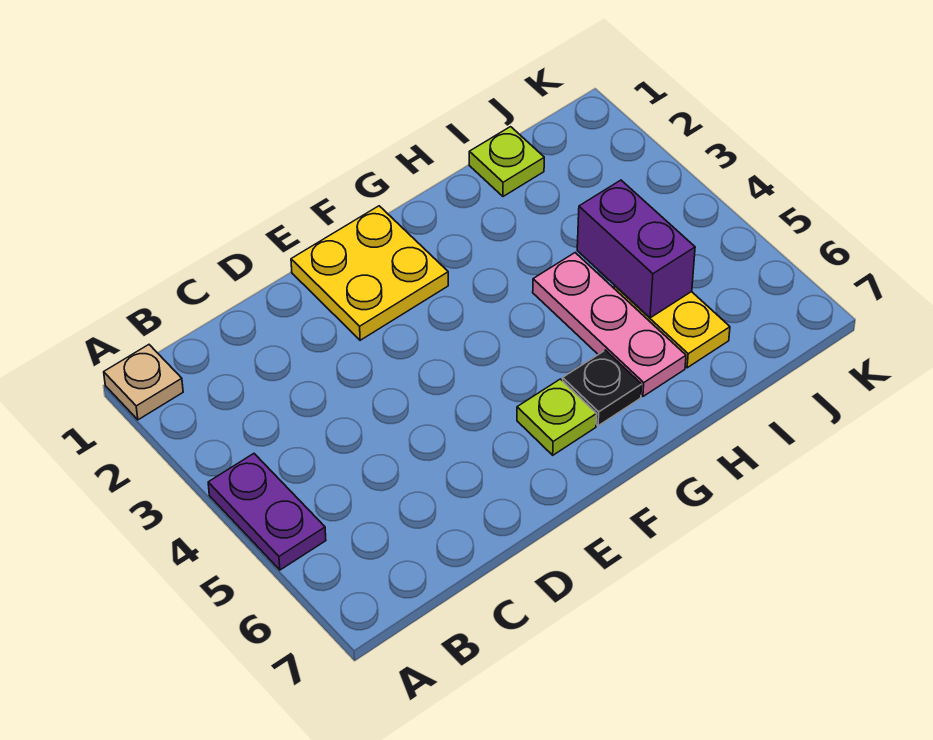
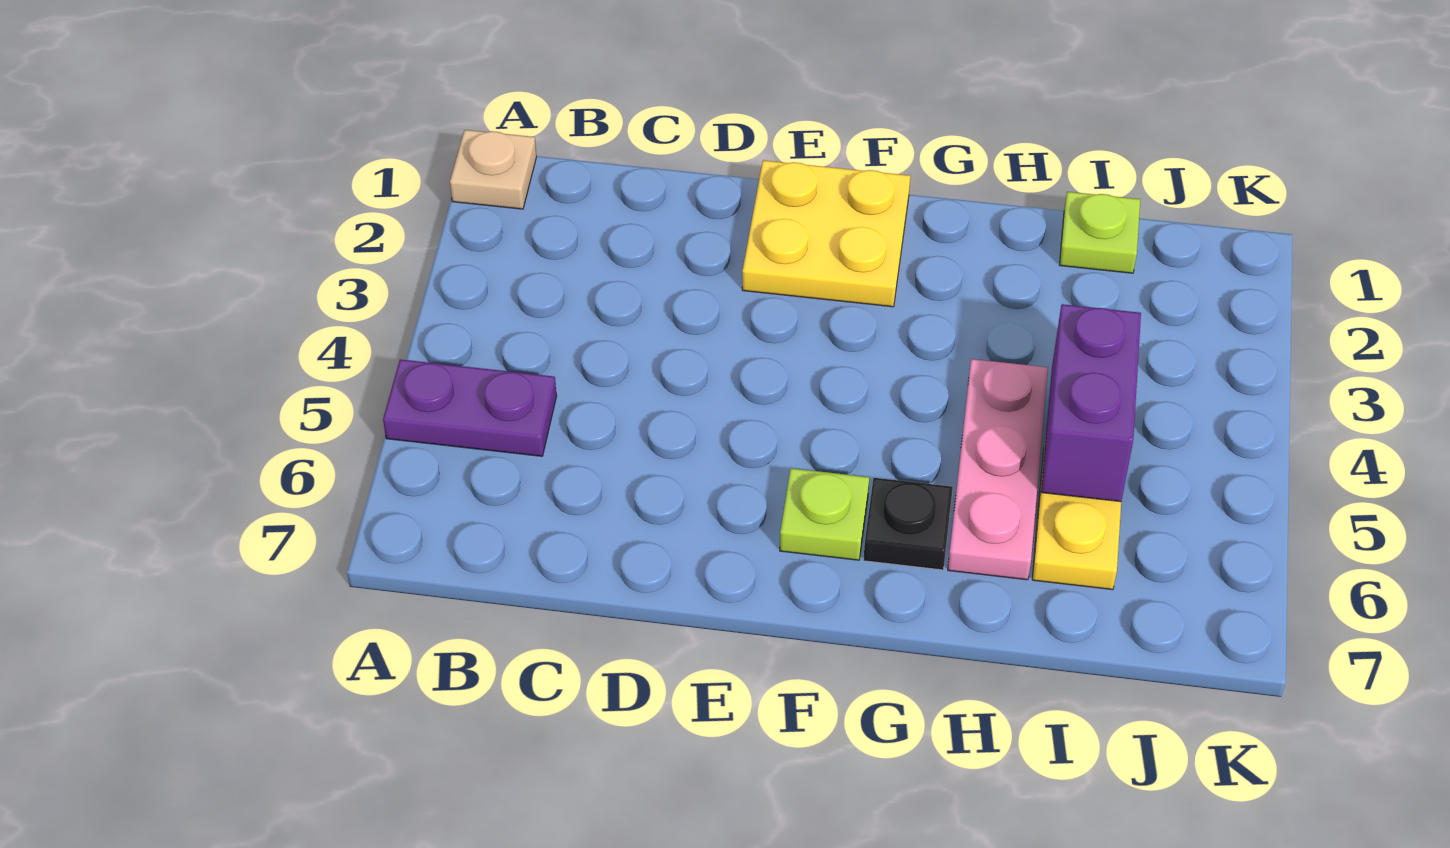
purple 1x2 plate [208,454,326,570] -> purple 1x2 plate turned to [383,359,557,456]

